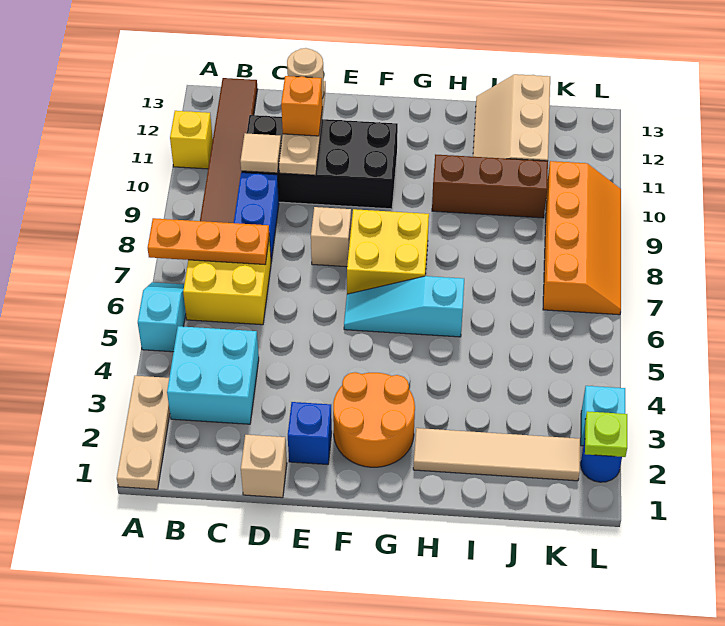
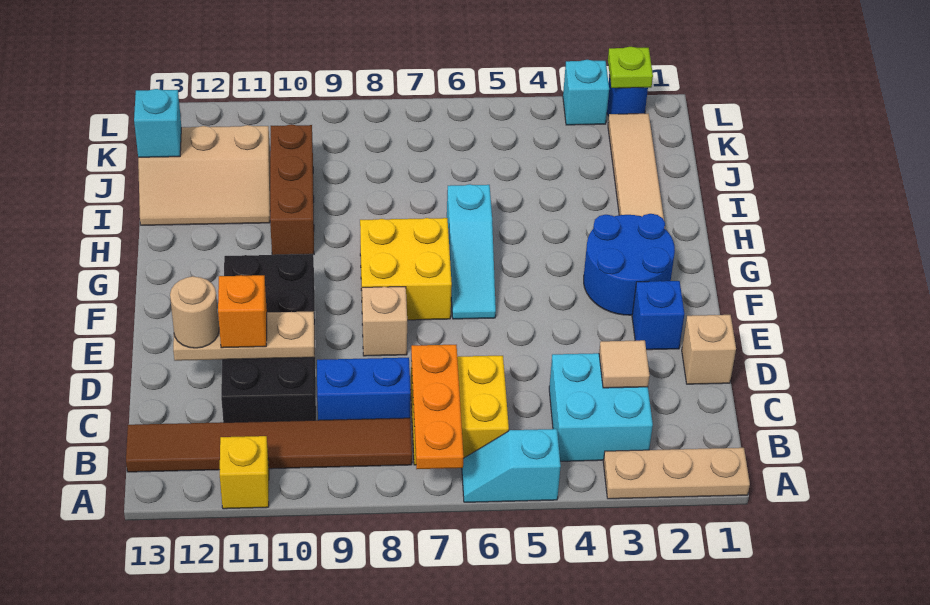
tan 1x1 tile [240,133,281,173] -> tan 1x1 tile moved to [599,340,650,388]
orange 2x2 round brick [333,372,415,467] -> blue 2x2 round brick [584,214,675,315]
none -> cyan 1x1 brick [134,89,181,157]
orange 2x4 slope [543,161,621,315] -> none

